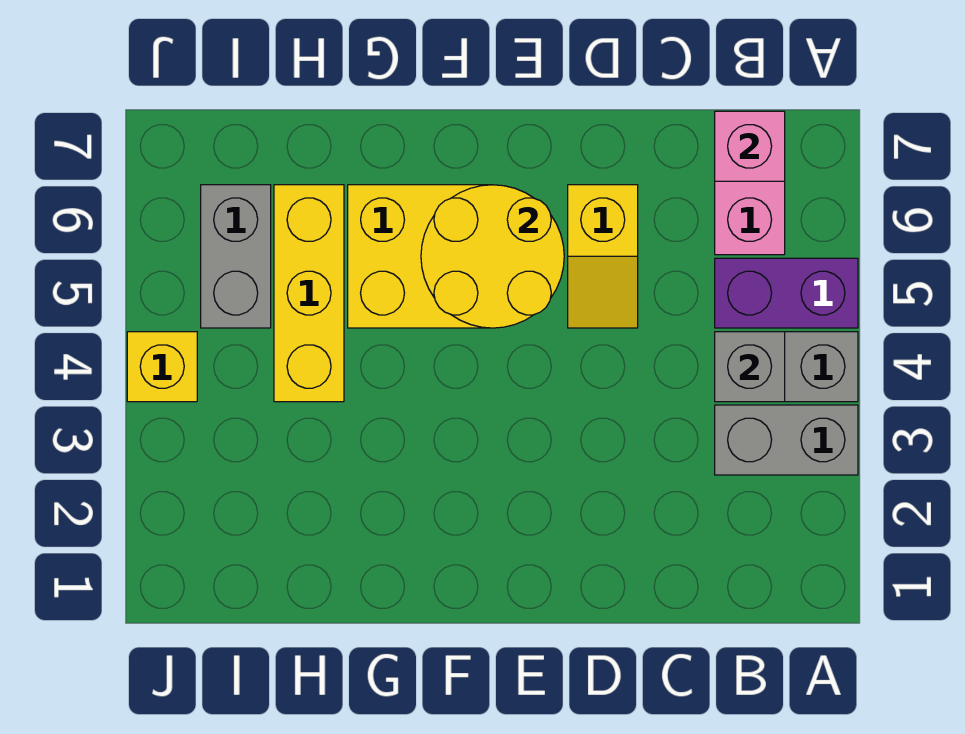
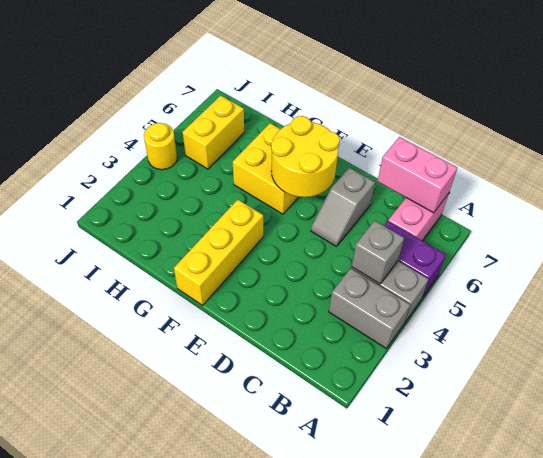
pink 1x1 brick [715,111,785,181] -> pink 1x2 brick [378,137,457,213]
yellow 1x2 slope [568,185,638,328] -> grey 1x2 slope [311,168,375,246]
yellow 1x3 brick [274,185,344,402] -> yellow 1x3 brick moved to [174,200,263,305]
grey 1x2 brick [201,185,271,328] -> yellow 1x2 brick [183,96,244,169]
yellow 1x1 brick [127,332,197,402] -> yellow 1x1 round brick [144,123,177,170]

